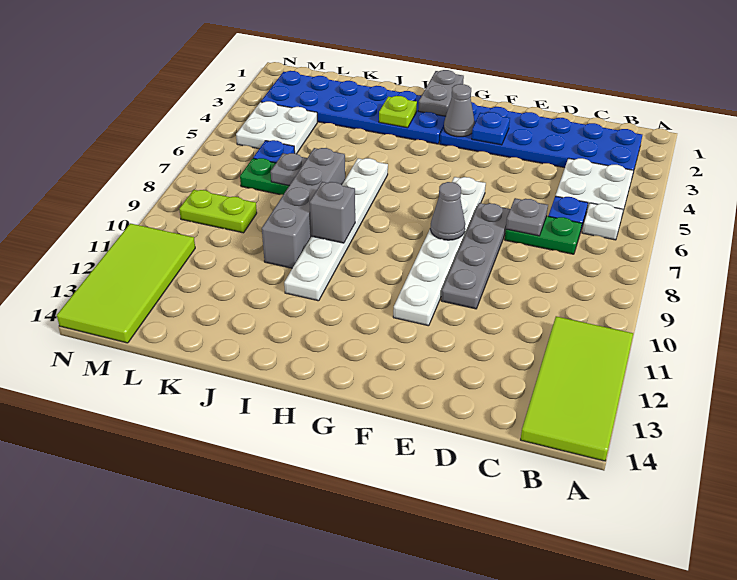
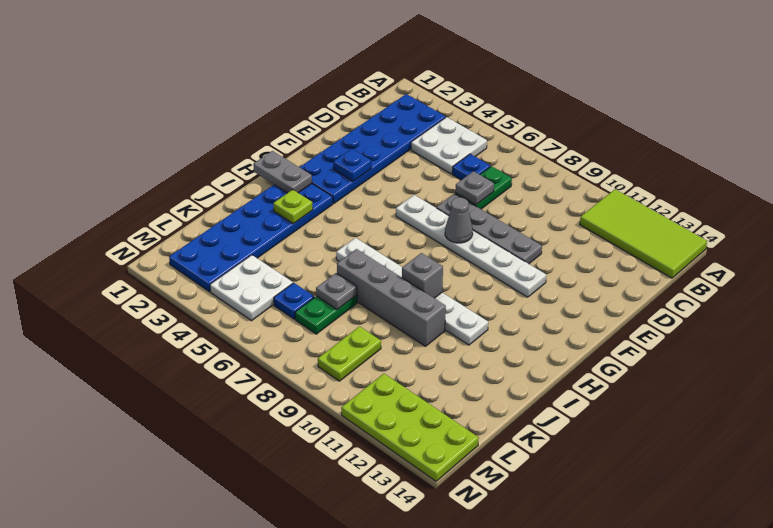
white 1x1 plate [582,203,623,240] -> none
grey 1x1 cone [444,84,475,137] -> none
lime 2x4 tile [57,223,195,343] -> lime 2x4 plate [341,374,479,481]

